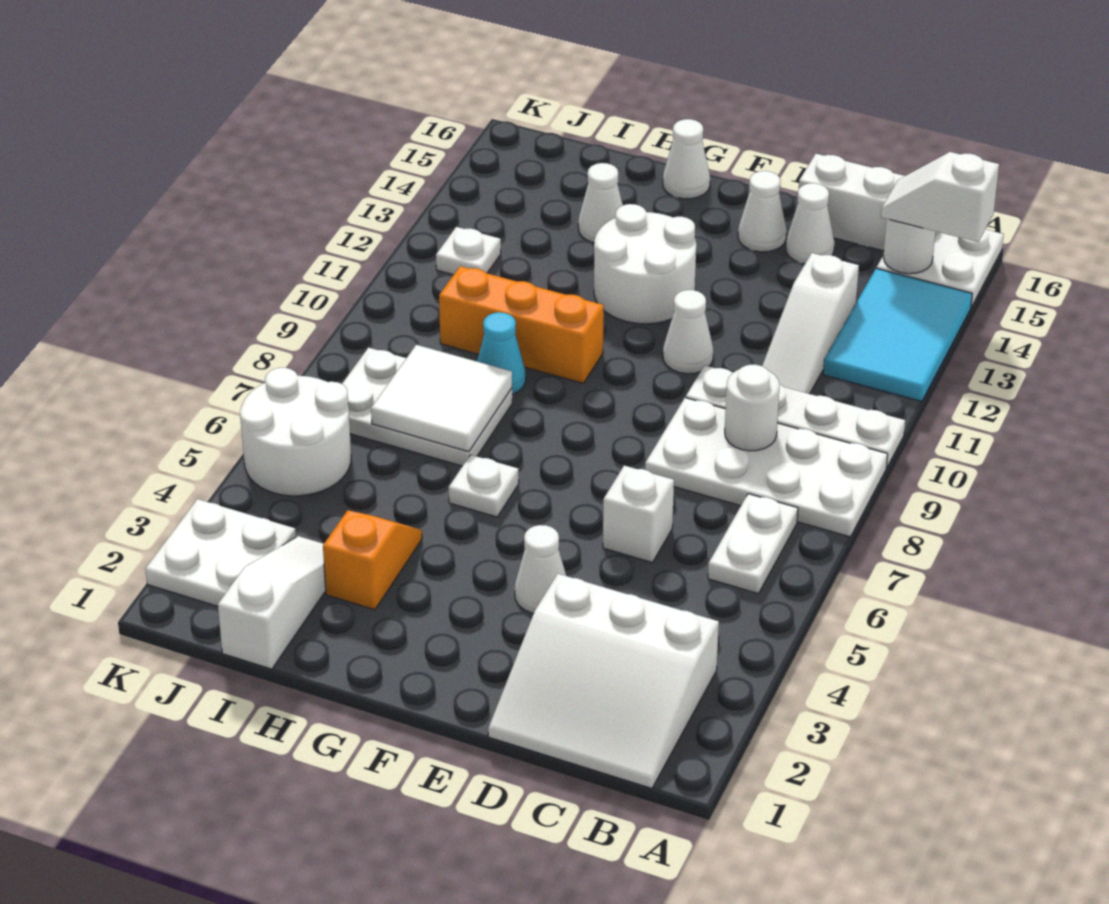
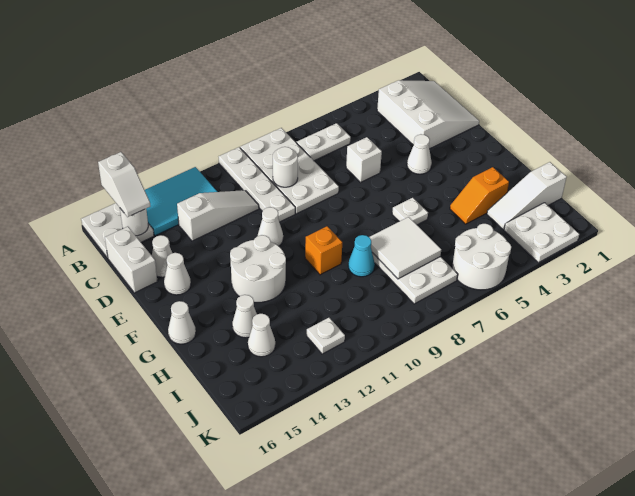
orange 1x3 brick [439,266,604,383] -> orange 1x1 brick [305,226,342,275]
none -> white 1x1 cone [248,314,275,357]

